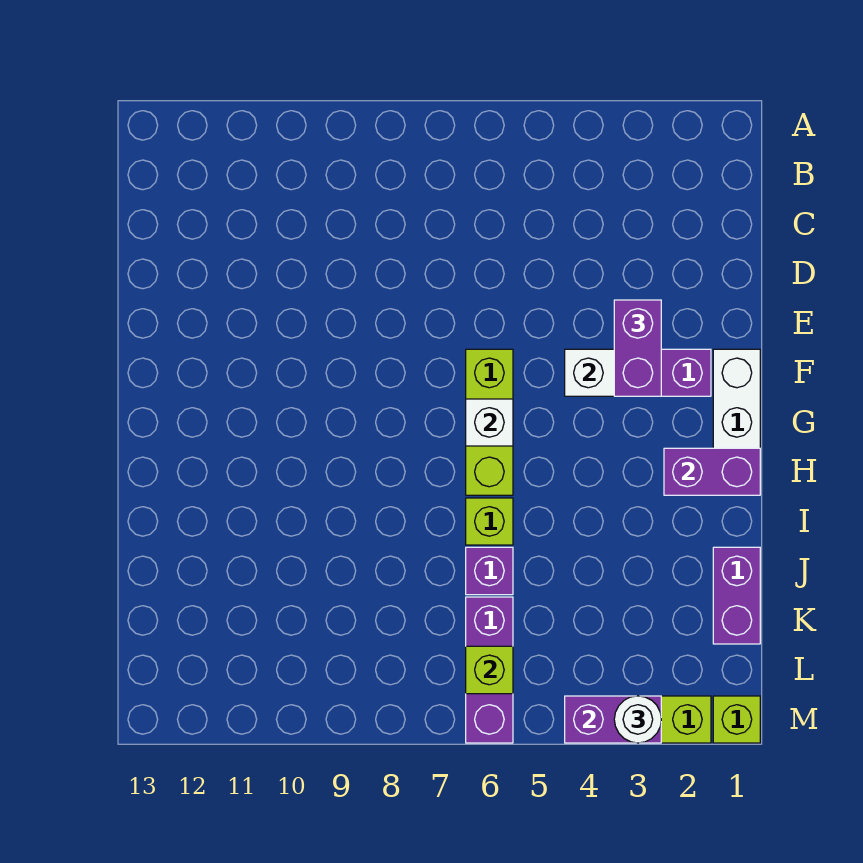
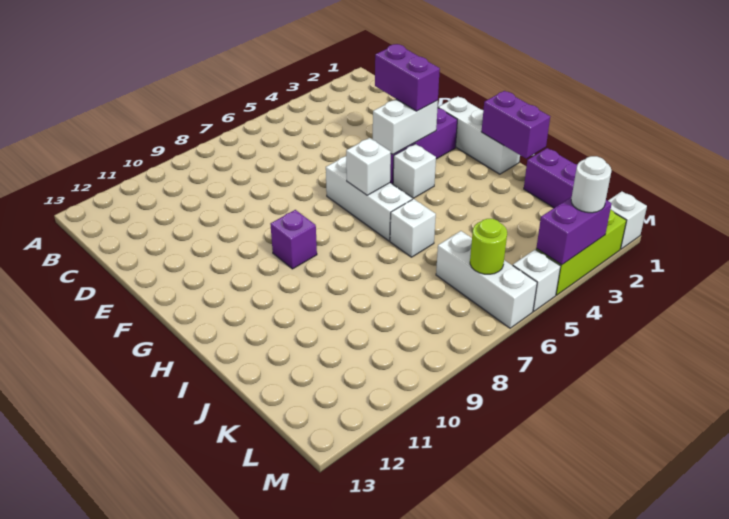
lime 1x3 brick [466,349,513,495] -> white 1x3 brick [326,156,413,241]
none -> white 1x1 brick [393,144,436,198]
purple 1x2 brick [664,448,760,495] -> purple 1x2 brick turned to [482,91,550,158]
lime 1x1 brick [466,498,513,545] -> white 1x1 brick [390,199,436,257]
purple 1x1 brick [466,547,513,595] -> purple 1x1 brick moved to [270,210,317,269]
purple 1x3 brick [466,597,513,743] -> white 1x3 brick [436,231,537,328]
lime 1x1 brick [466,646,513,694] -> lime 1x1 round brick [470,219,507,274]
lime 1x1 brick [713,696,760,743] -> white 1x1 brick [608,191,647,249]
none -> white 1x1 brick [513,250,561,311]

